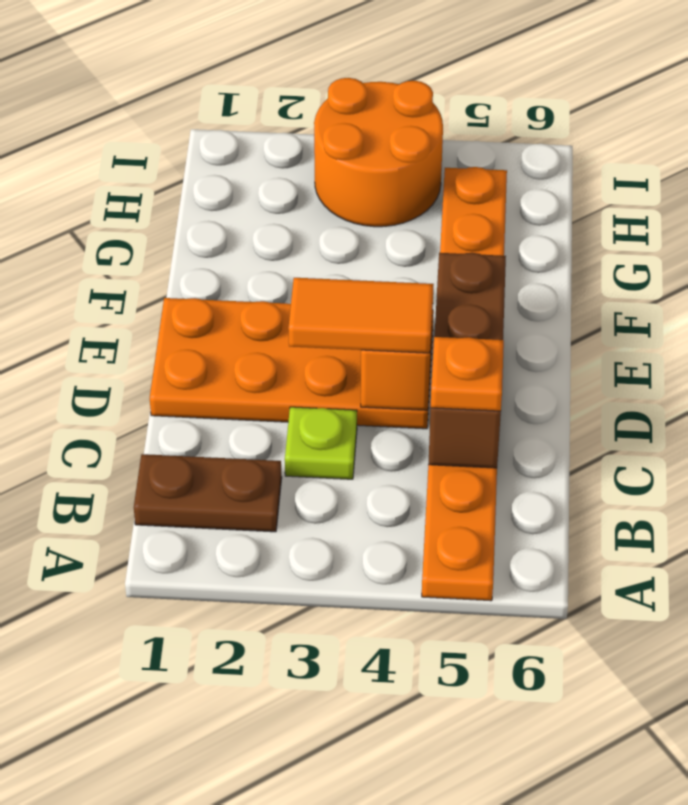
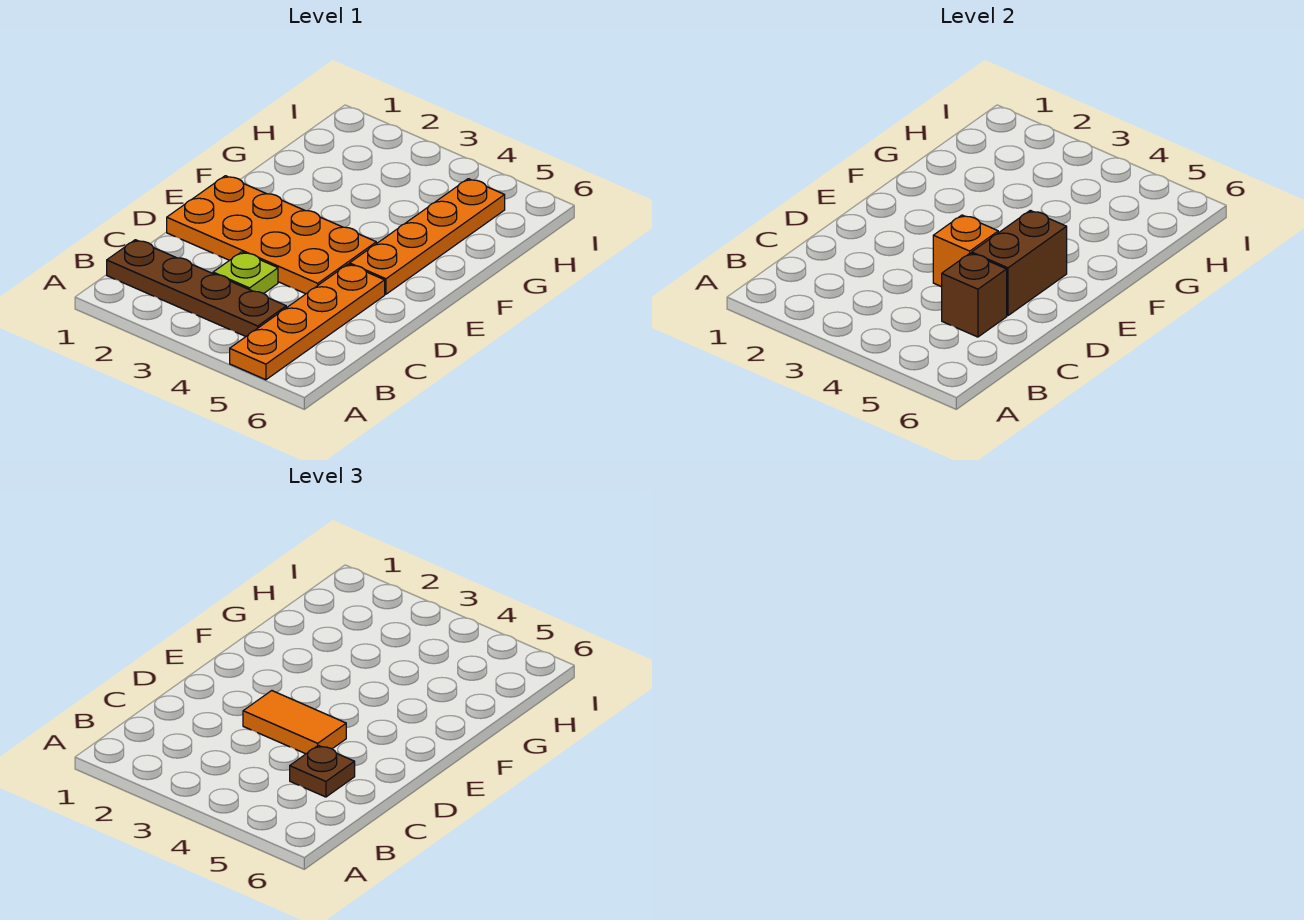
brown 1x2 plate [134,454,282,532] -> brown 1x4 plate [107,240,286,336]
orange 1x1 plate [431,337,504,411] -> brown 1x1 plate [290,745,355,797]
orange 2x2 round brick [314,78,443,227] -> none

